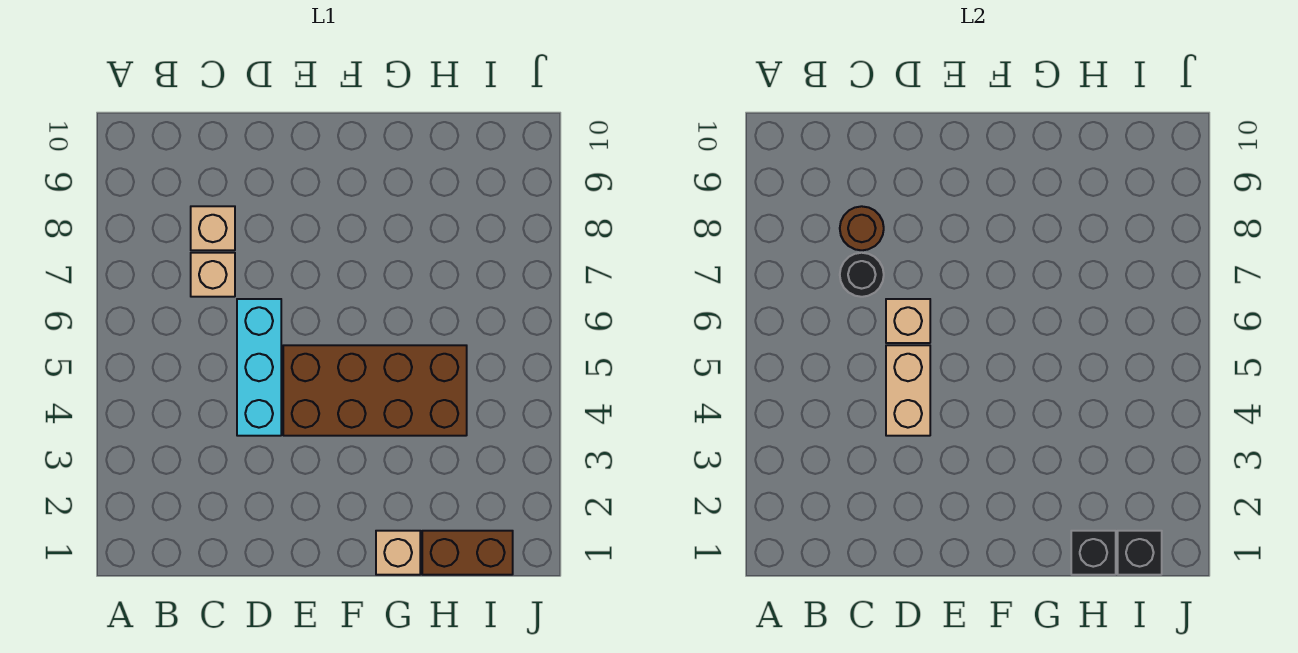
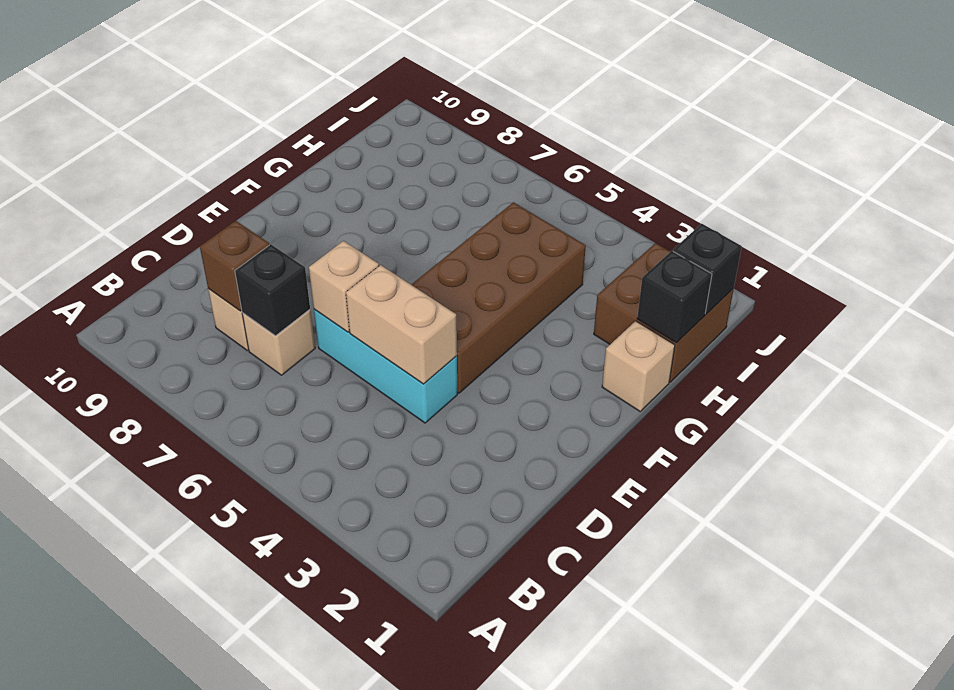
black 1x1 round brick [840,253,884,297] -> black 1x1 brick [235,244,310,336]
brown 1x1 round brick [840,206,884,250] -> brown 1x1 brick [200,221,269,311]
brown 1x2 brick [422,531,513,575] -> brown 2x2 brick [594,243,734,382]

